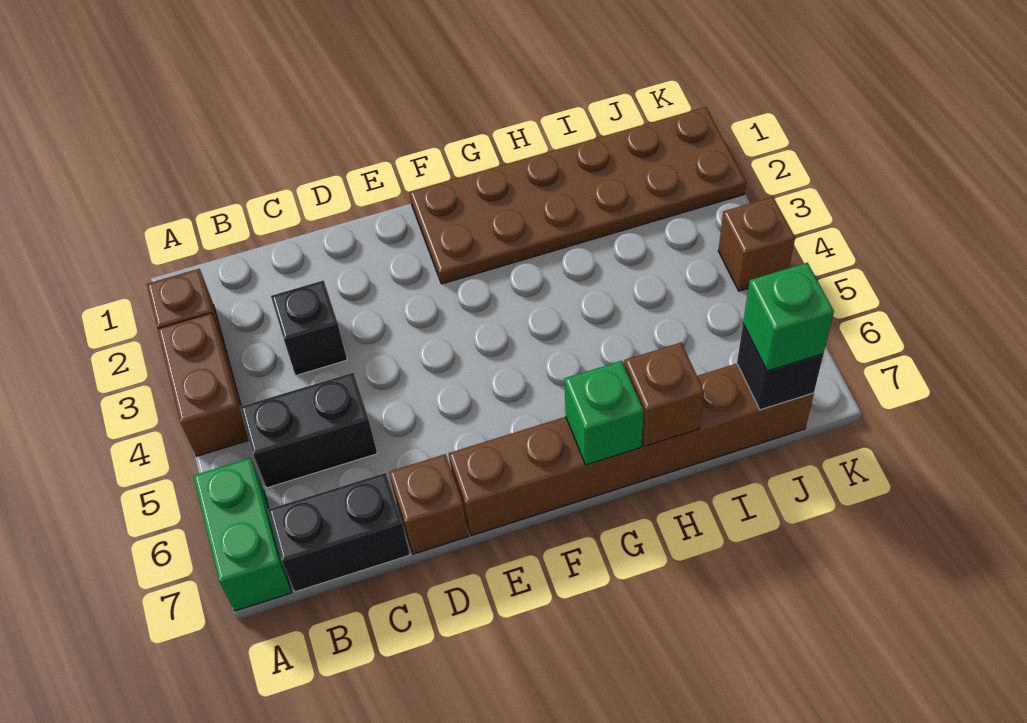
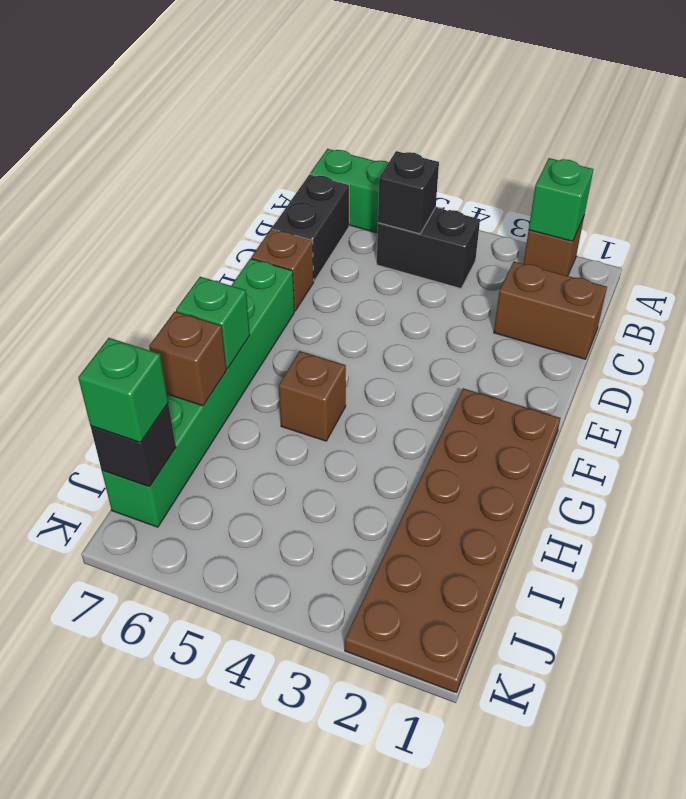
none -> green 1x1 brick [529,158,593,241]
brown 1x2 brick [158,313,249,456] -> brown 1x2 brick moved to [494,262,607,359]
black 1x2 brick [240,373,377,488] -> black 1x2 brick turned to [377,207,480,289]
black 1x1 brick [271,280,347,375] -> black 1x1 brick moved to [378,151,439,234]
brown 1x6 brick [449,364,814,536] -> green 1x6 brick [102,259,294,527]
brown 1x1 brick [718,197,795,291] -> brown 1x1 brick moved to [279,351,346,441]

